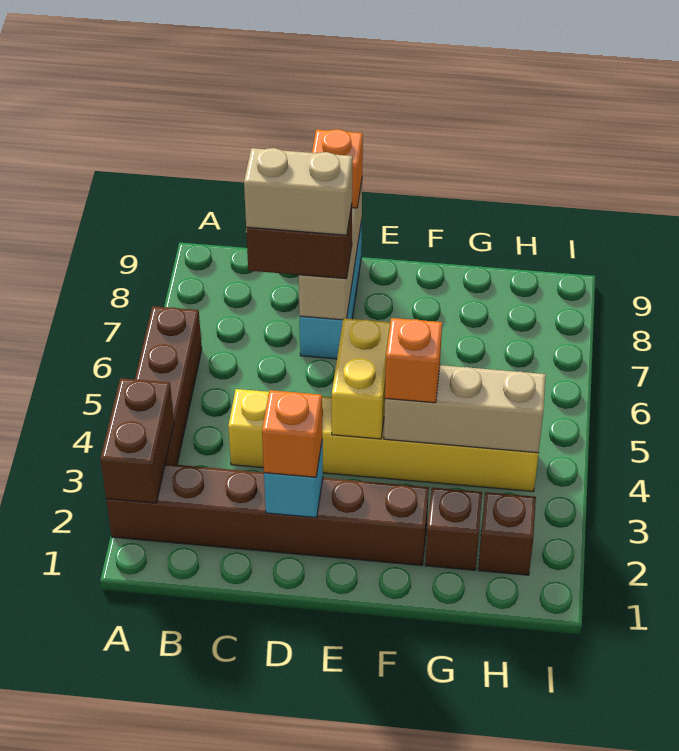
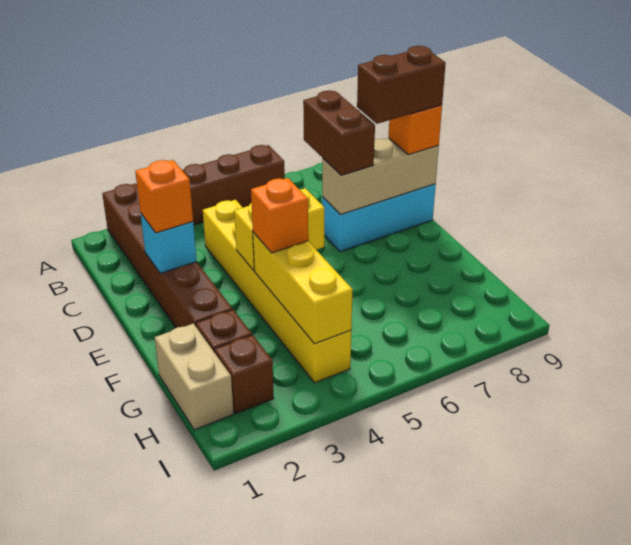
brown 1x2 brick [100,378,174,503] -> brown 1x2 brick moved to [357,46,446,124]
tan 1x2 brick [244,148,352,235] -> tan 1x2 brick moved to [155,324,234,430]
tan 1x3 brick [384,365,546,453] -> yellow 1x3 brick [253,232,353,344]

